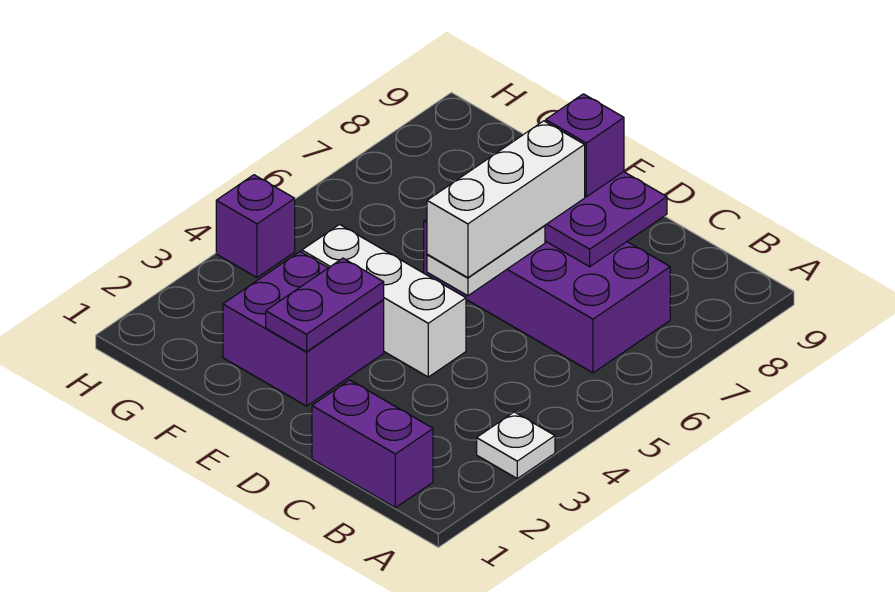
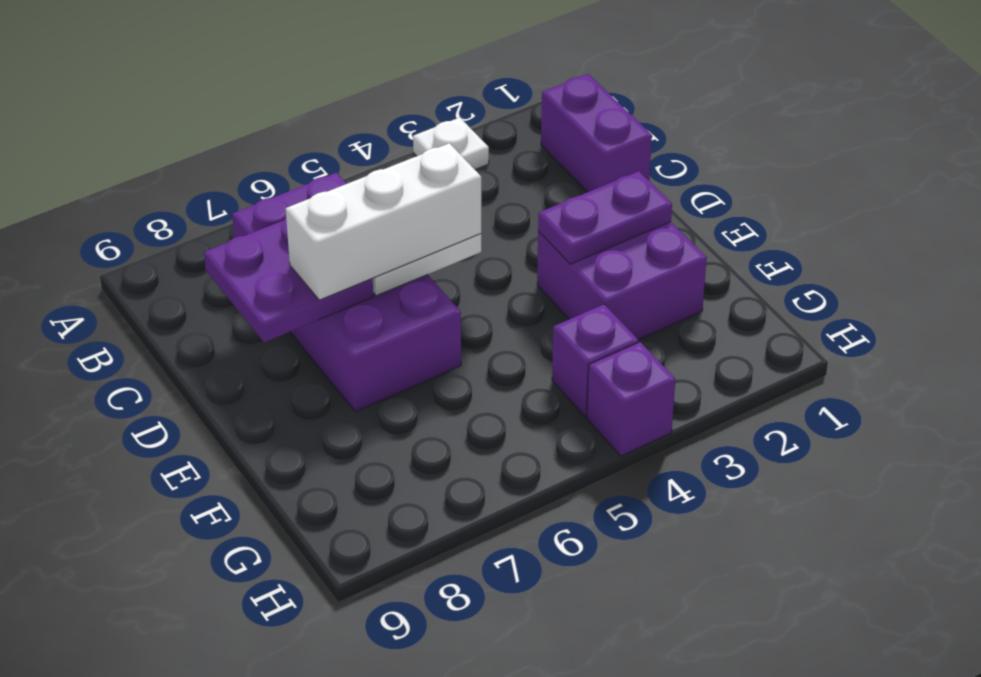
white 1x3 brick [302,225,466,377] -> none
purple 1x1 brick [546,94,624,197] -> purple 1x1 brick moved to [552,304,638,417]

